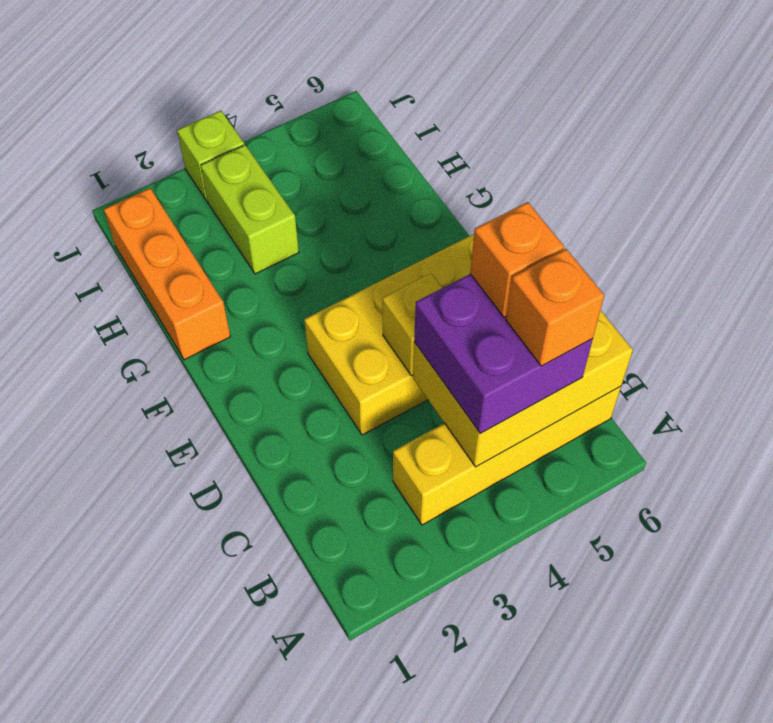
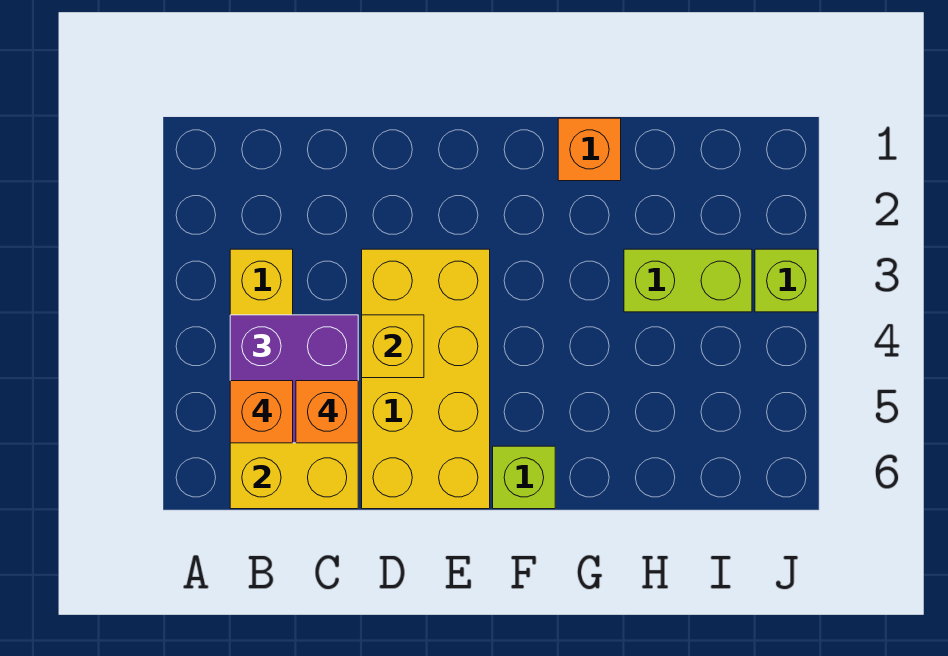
none -> lime 1x1 brick [493,446,555,509]
orange 1x3 brick [104,188,230,360] -> orange 1x1 brick [558,118,621,181]

